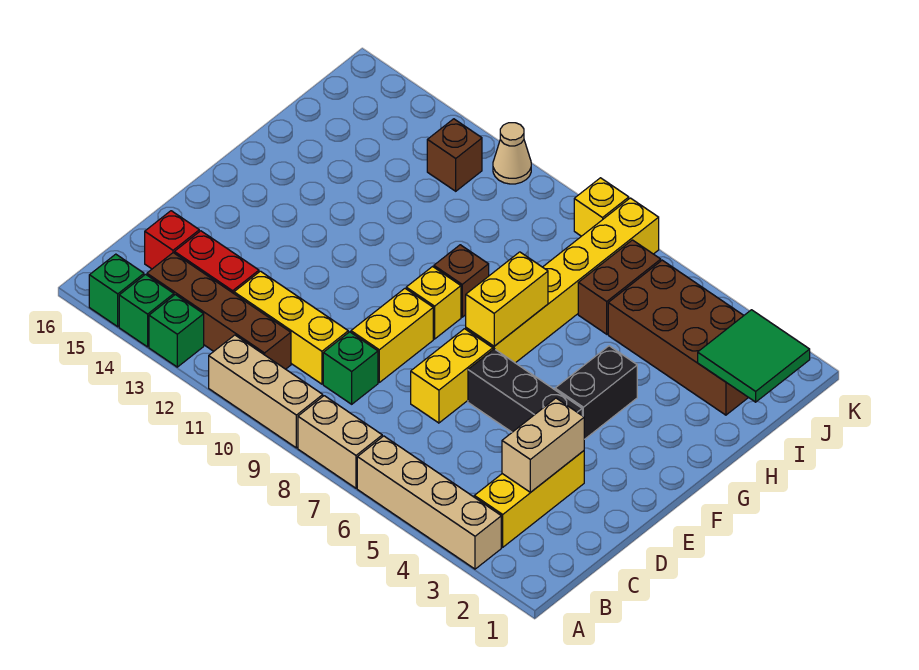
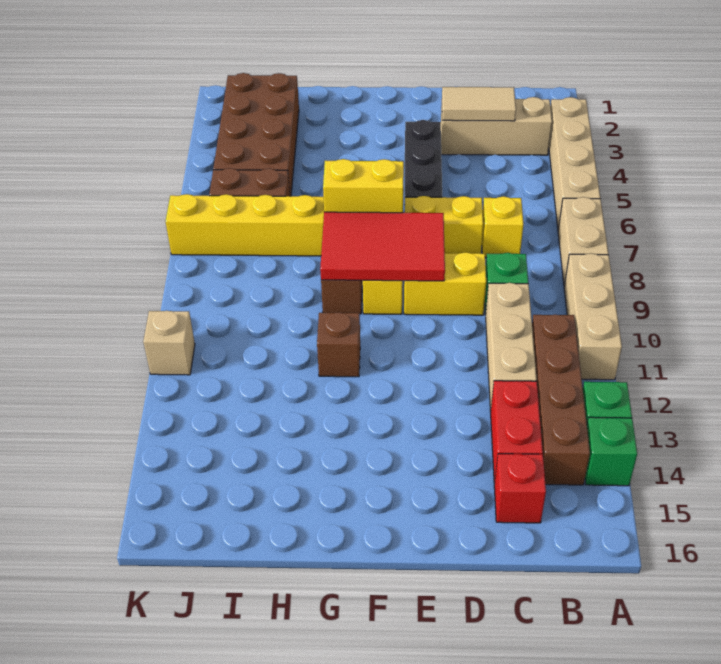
green 1x1 brick [89,254,144,327] -> none
yellow 1x3 brick [474,451,584,547] -> tan 1x3 brick [441,97,552,155]
tan 1x2 brick [502,398,584,492] -> tan 1x2 tile [442,87,516,121]
yellow 1x3 brick [234,271,348,384] -> tan 1x3 brick [486,283,537,411]
none -> red 2x3 tile [320,212,445,281]
black 1x2 brick [555,346,637,439] -> none
green 2x2 tile [698,310,810,402] -> none
brown 1x1 brick [427,119,482,191] -> brown 1x1 brick moved to [317,312,360,377]
yellow 1x1 brick [574,178,629,236] -> yellow 1x1 brick moved to [482,196,523,257]
tan 1x1 cone [493,123,531,184] -> tan 1x1 brick [143,311,195,375]

